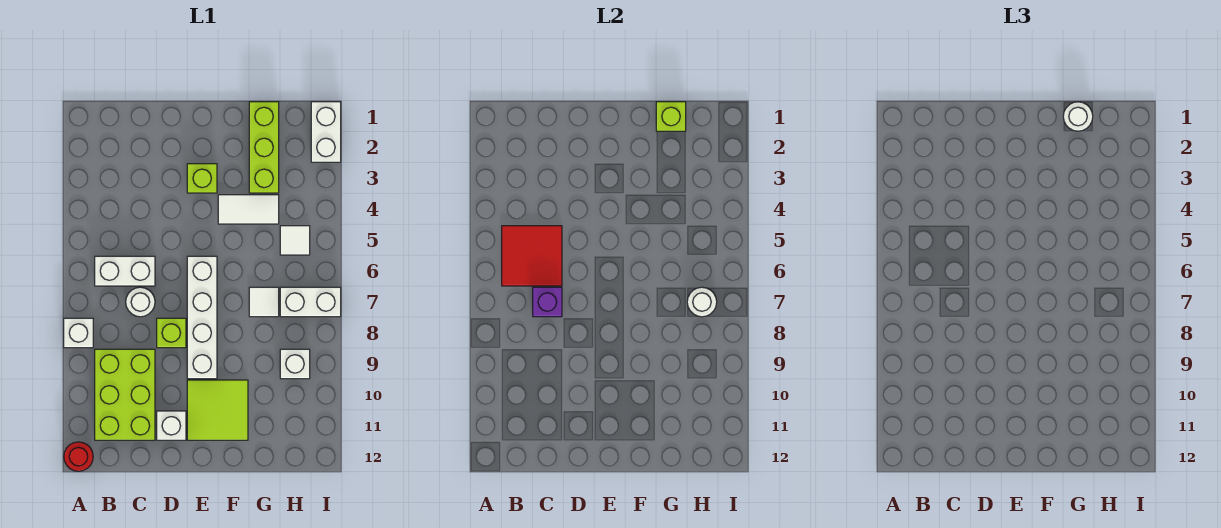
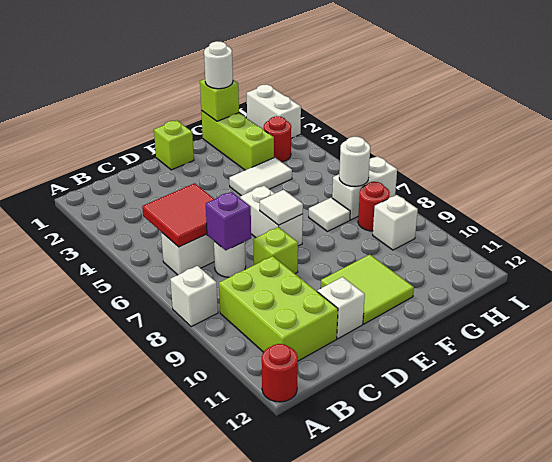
lime 1x1 brick [187,164,217,193] -> lime 1x1 brick moved to [154,120,194,170]
white 1x4 brick [187,256,217,379] -> white 1x2 brick [240,186,303,246]
none -> red 1x1 round brick [264,116,291,162]
white 1x1 tile [280,226,310,255] -> white 1x1 tile moved to [260,190,303,225]
none -> red 1x1 round brick [358,182,390,231]

